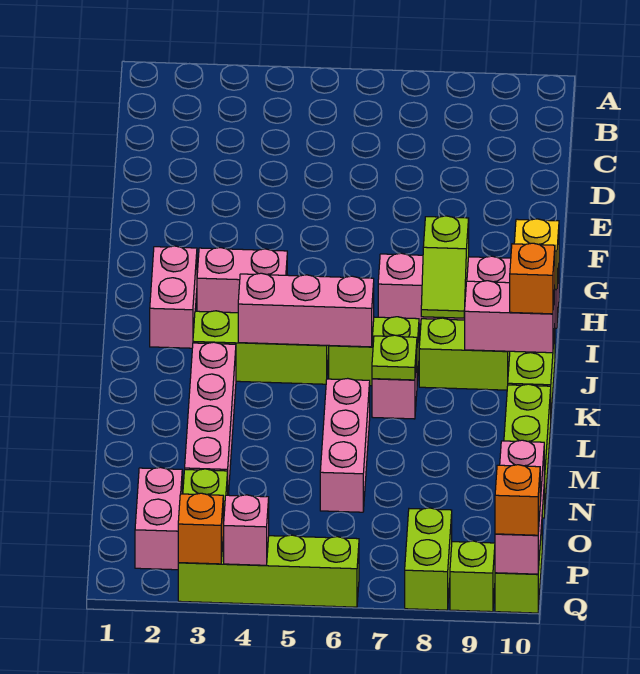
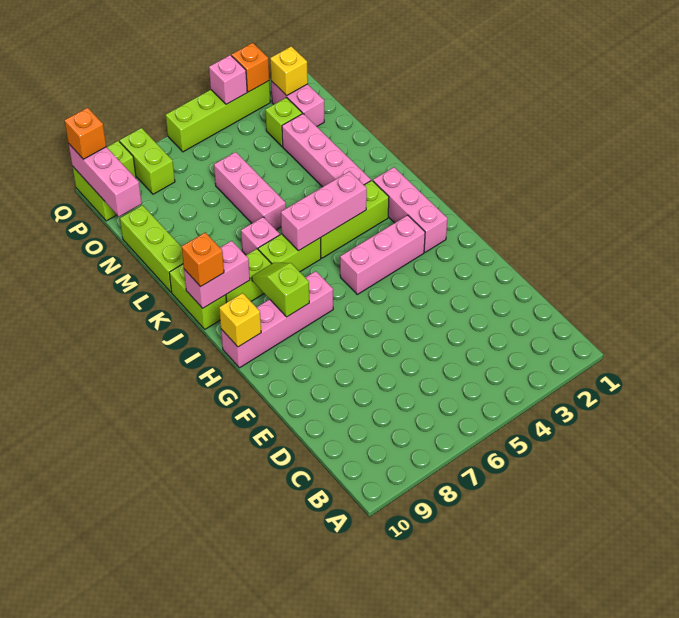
pink 1x2 brick [150,246,197,348] -> pink 1x3 brick [373,167,448,252]
pink 1x2 brick [197,248,287,313] -> pink 1x3 brick [340,215,425,294]
lime 1x1 plate [372,335,417,380] -> none
none -> yellow 1x1 brick [270,46,308,95]

